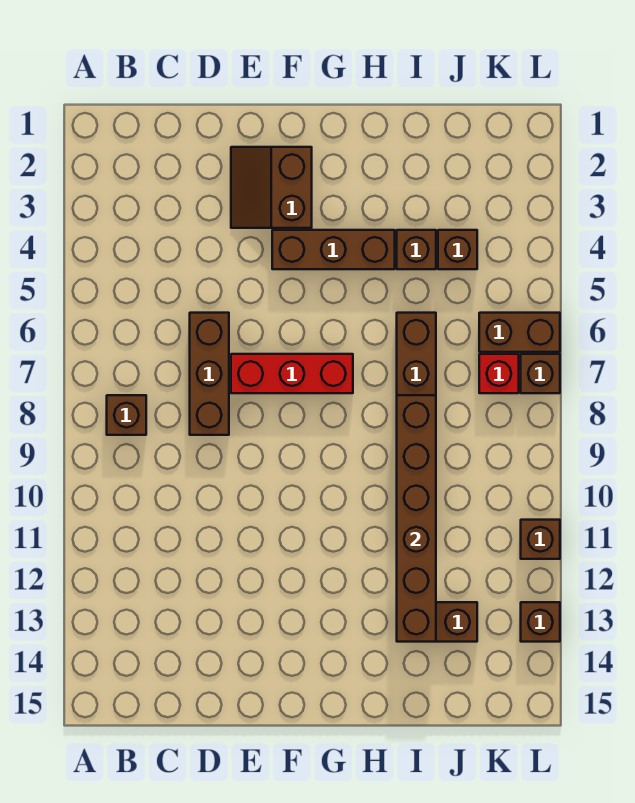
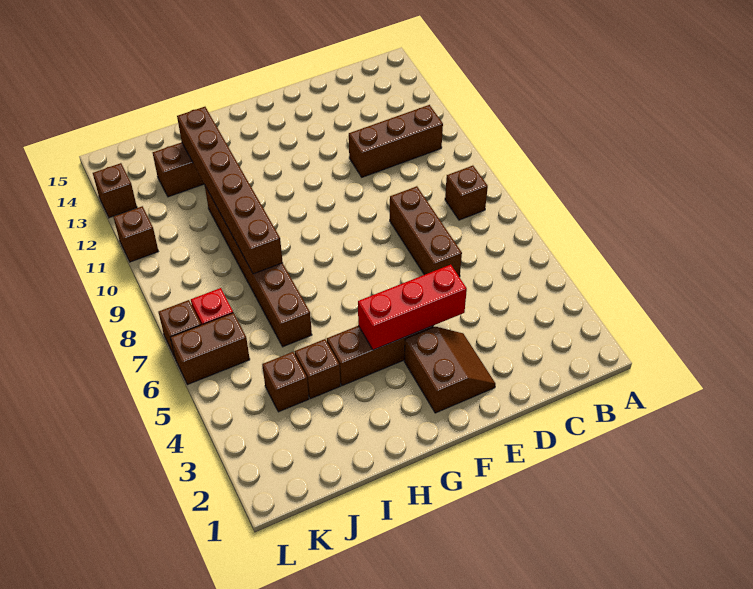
none -> brown 1x3 brick [349,105,443,177]
red 1x3 brick [231,354,353,393] -> red 1x3 brick moved to [358,265,467,350]

